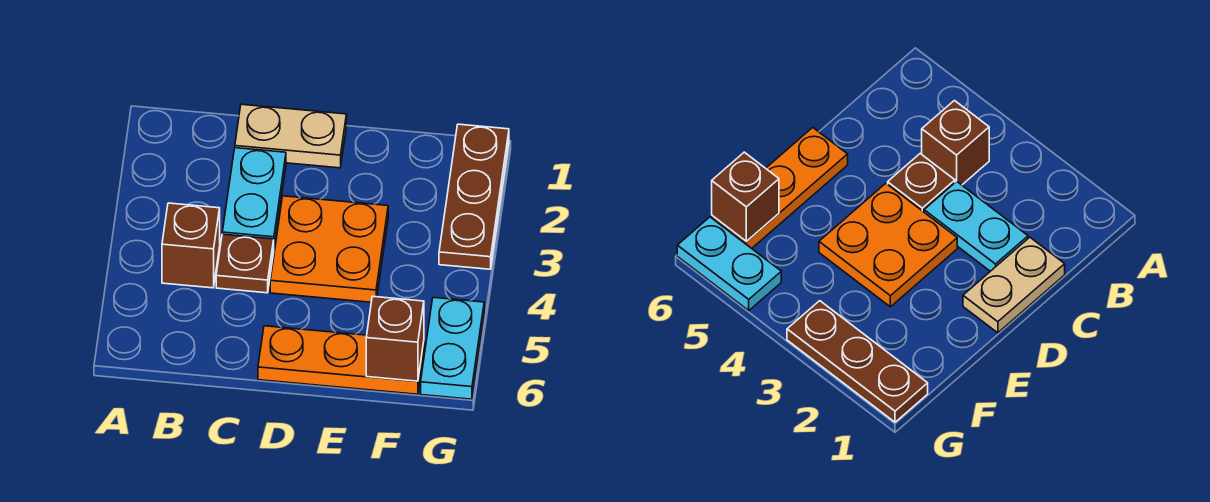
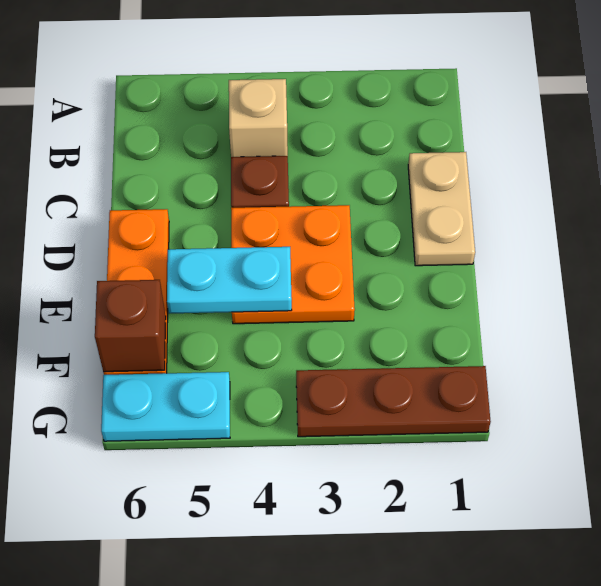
brown 1x1 brick [162,203,220,288] -> tan 1x1 brick [229,79,288,157]
cyan 1x2 plate [222,148,286,246] -> cyan 1x2 plate moved to [167,247,292,313]

